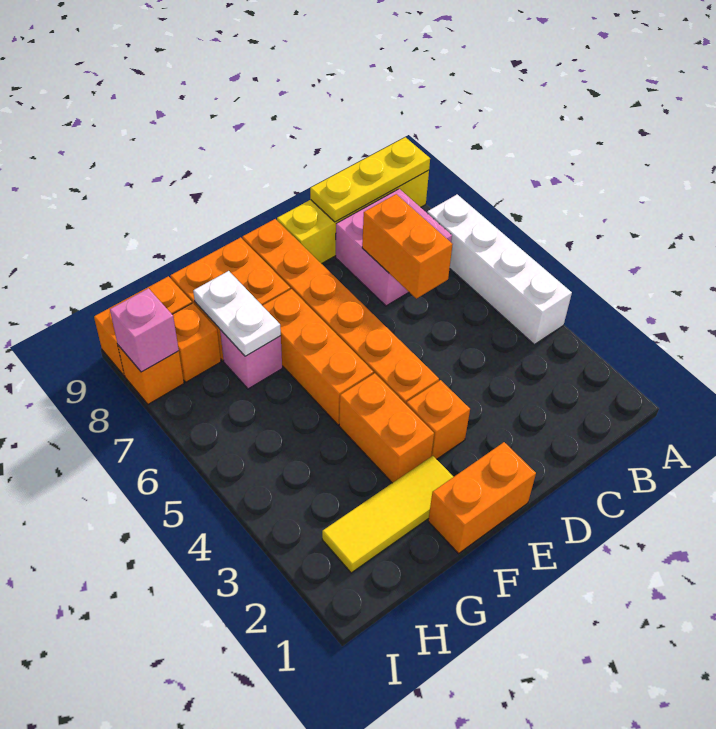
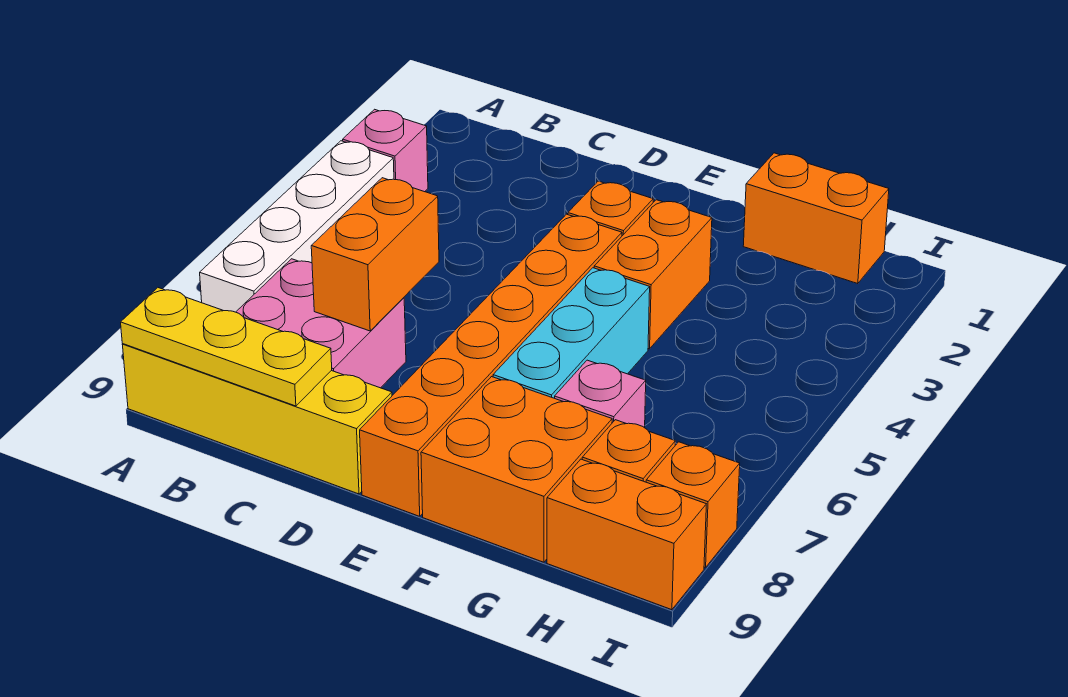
orange 1x2 brick [428,442,536,553] -> orange 1x2 brick moved to [743,153,889,284]
yellow 1x3 tile [322,456,453,573] -> none
orange 1x3 brick [262,289,373,425] -> cyan 1x3 brick [493,268,650,398]
white 1x2 plate [193,271,281,356] -> none
pink 1x1 brick [110,288,179,372] -> pink 1x1 brick moved to [343,109,428,192]

